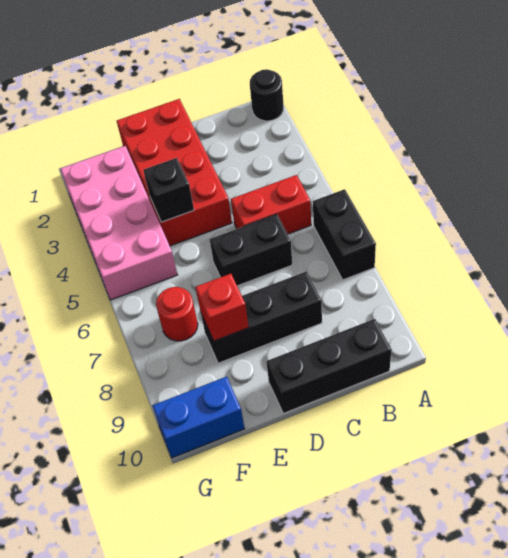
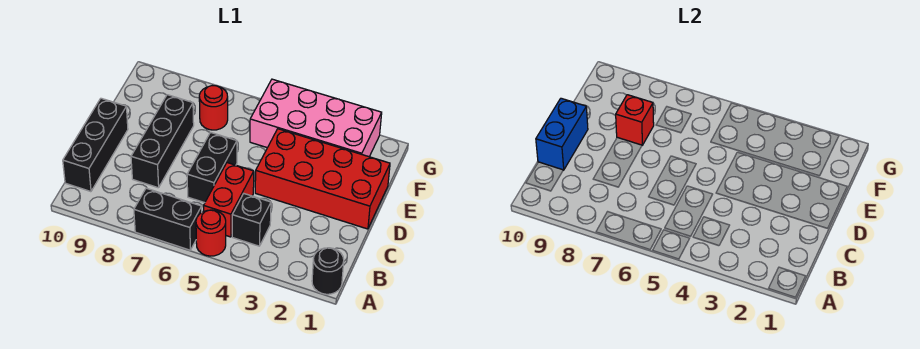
none -> red 1x1 round brick [196,210,226,256]
black 1x1 brick [143,158,194,222] -> black 1x1 brick moved to [232,194,271,246]
blue 1x2 brick [153,377,245,458] -> blue 1x2 brick moved to [536,98,588,170]

